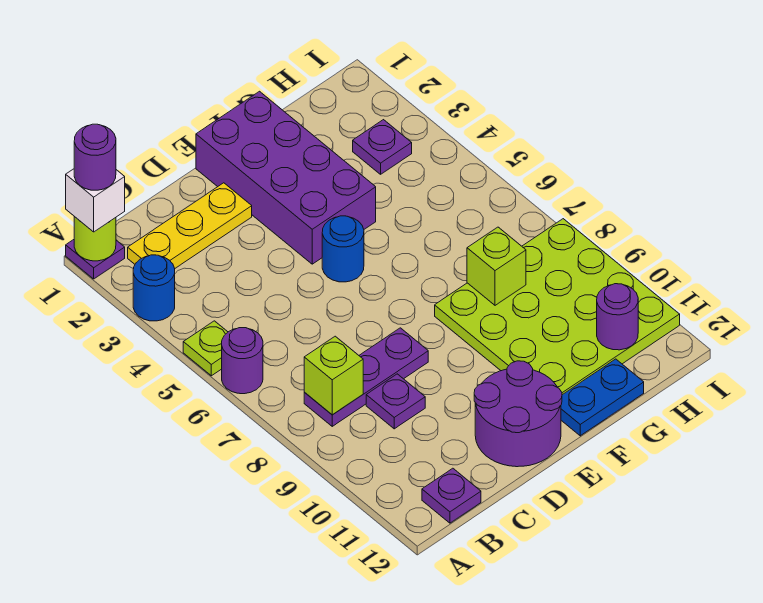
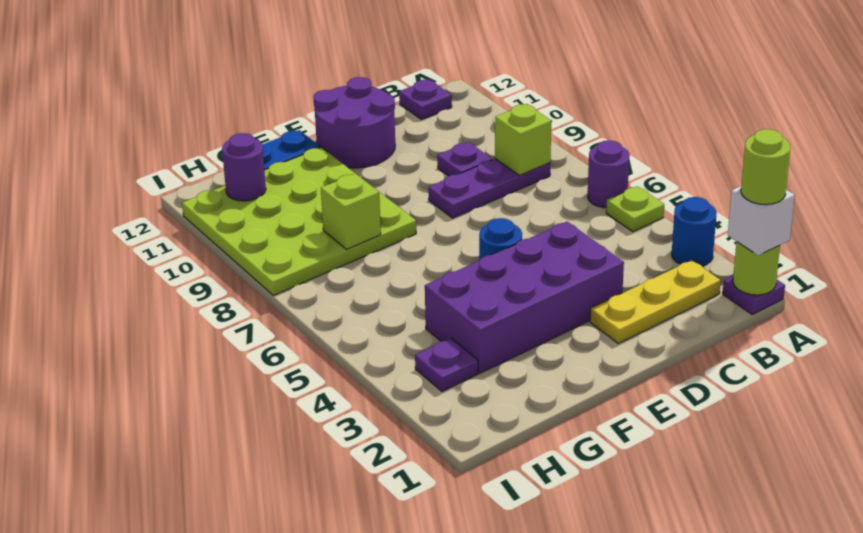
purple 1x1 round brick [74,124,116,190] -> lime 1x1 round brick [741,129,790,205]
purple 2x4 brick [196,91,376,264] -> purple 2x4 brick turned to [425,222,624,373]

